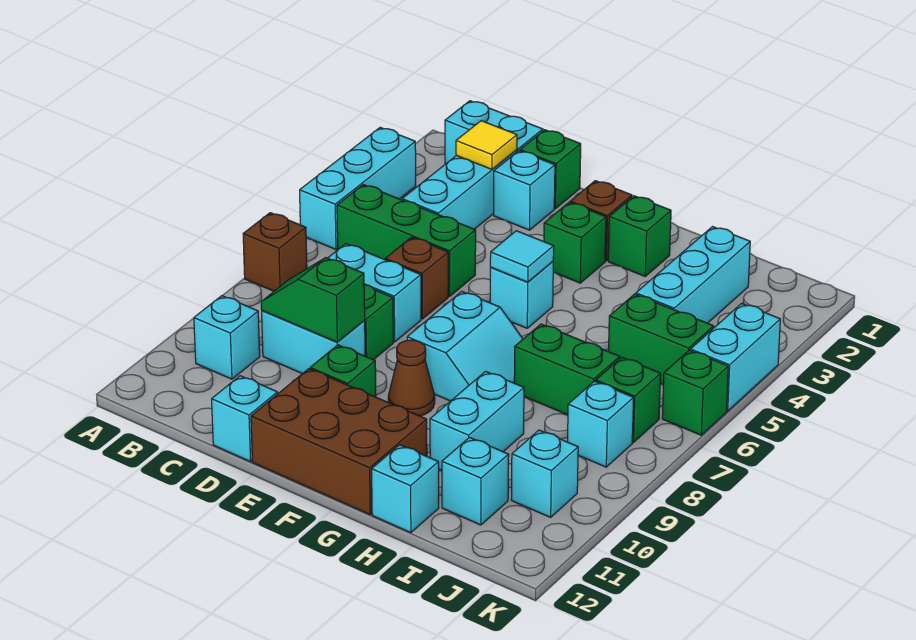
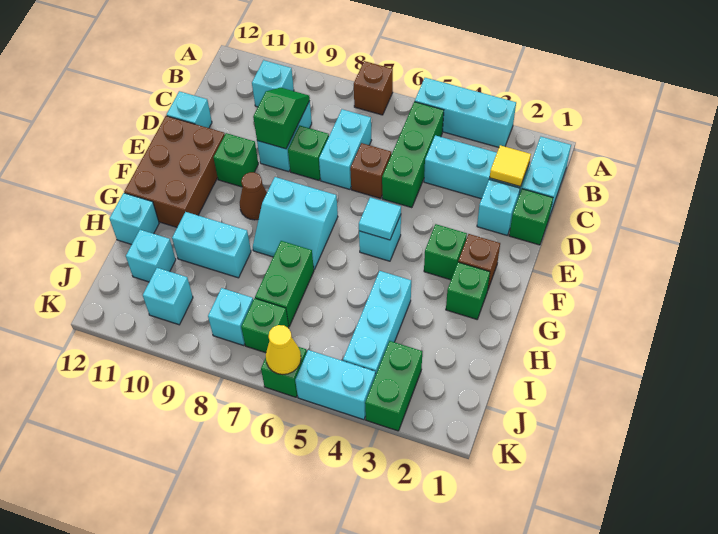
cyan 1x3 brick [636,227,750,323] -> cyan 1x3 brick turned to [343,271,411,374]
green 1x2 brick [609,294,714,384] -> green 1x2 brick moved to [365,341,422,431]
none -> yellow 1x1 cone [266,325,301,375]

